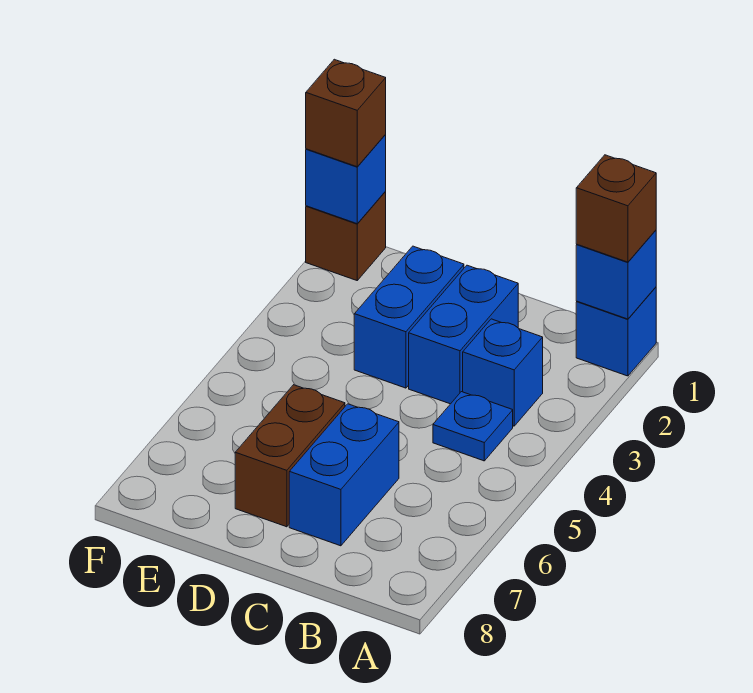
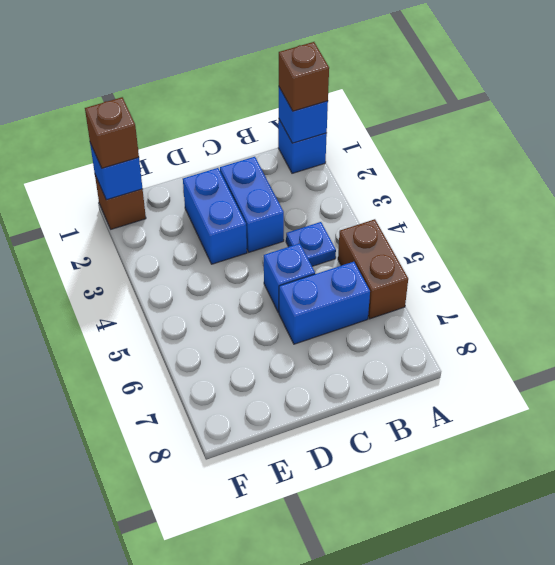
blue 1x1 brick [463,319,543,426] -> blue 1x1 brick moved to [264,243,315,313]
blue 1x2 brick [289,404,399,546] -> blue 1x2 brick turned to [279,262,370,344]
brown 1x2 brick [235,385,345,527] -> brown 1x2 brick moved to [338,219,408,319]

